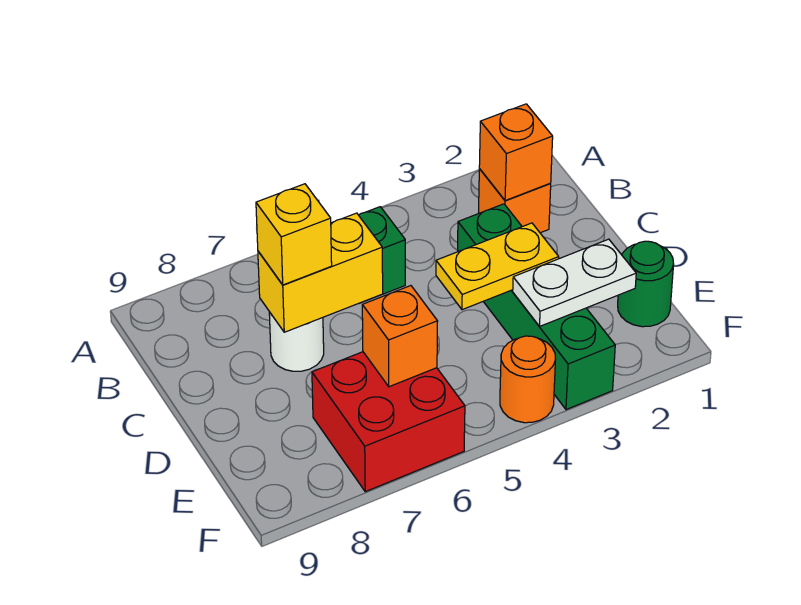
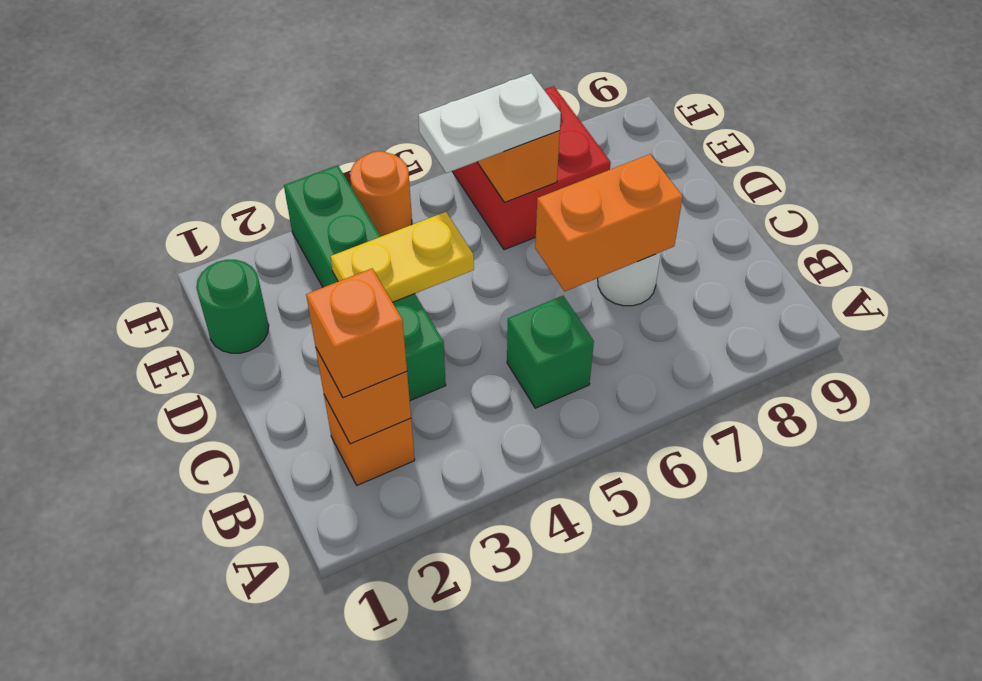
none -> orange 1x1 brick [306,269,407,398]
yellow 1x2 brick [258,213,383,332] -> orange 1x2 brick [535,154,683,291]
yellow 1x1 brick [256,184,332,285] -> none
white 1x2 plate [513,239,636,326] -> white 1x2 plate moved to [418,73,561,173]

